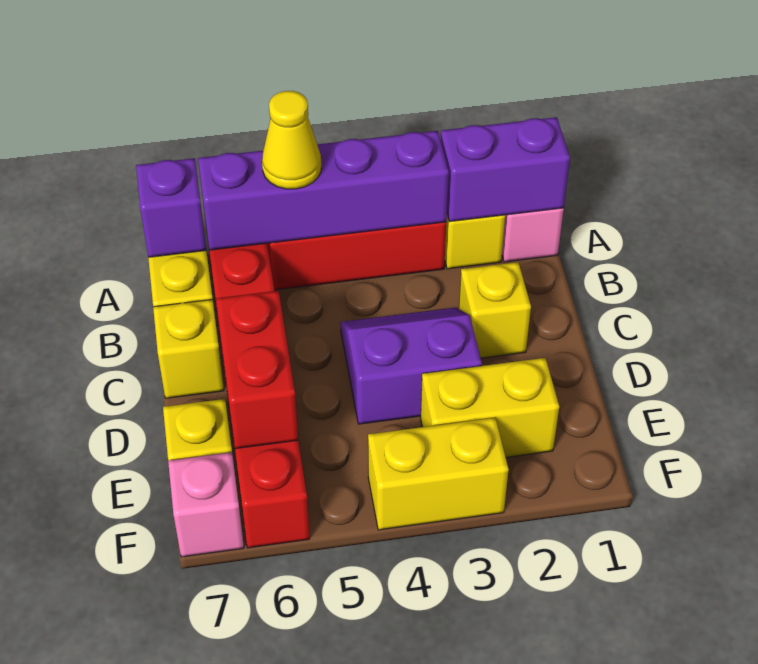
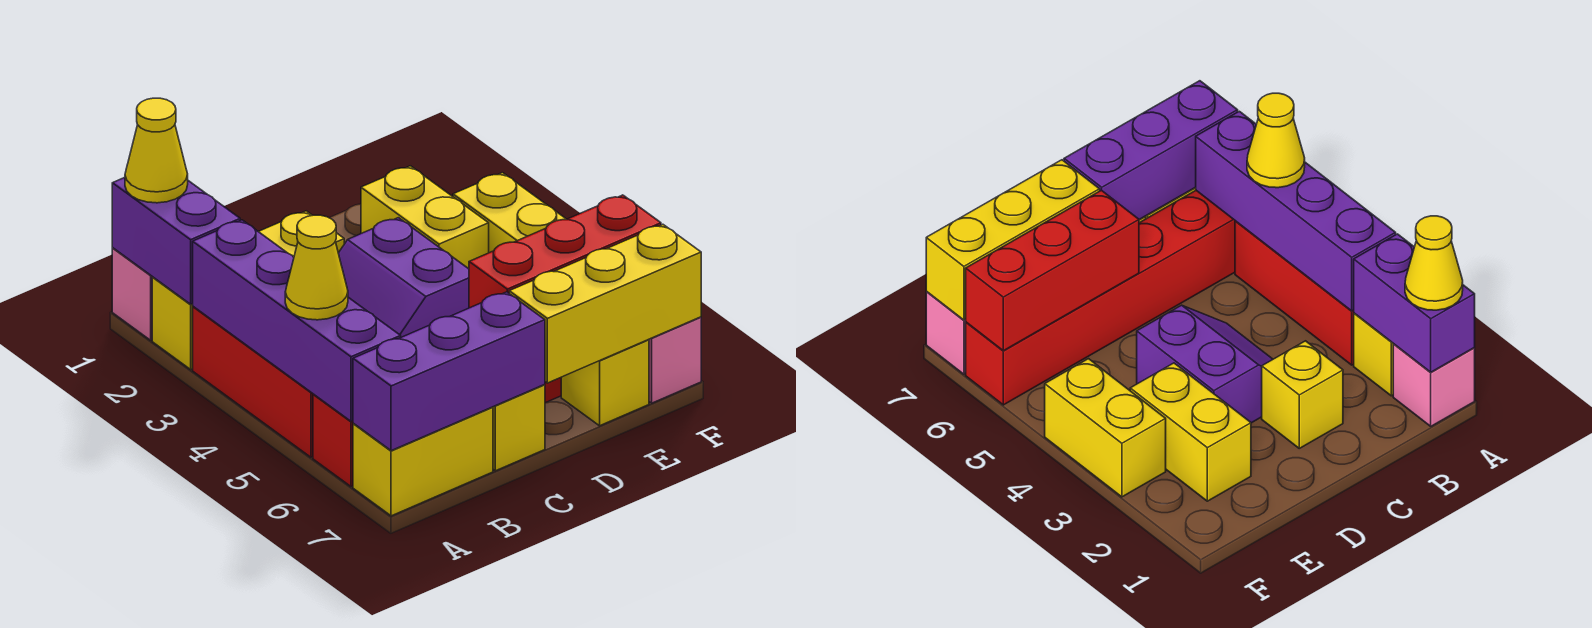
none -> yellow 1x1 cone [125,98,188,203]
purple 1x1 brick [136,158,206,257] -> purple 1x3 brick [353,292,545,451]
red 1x2 brick [216,291,298,449] -> red 1x3 brick [469,195,661,308]
none -> yellow 1x3 brick [509,224,701,383]

